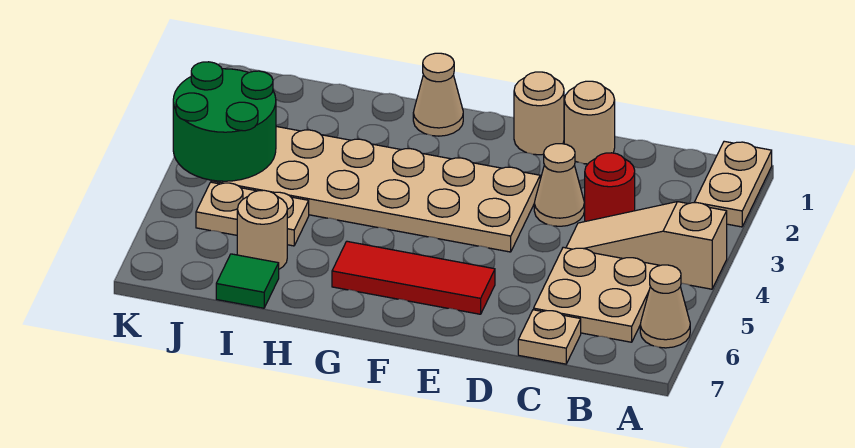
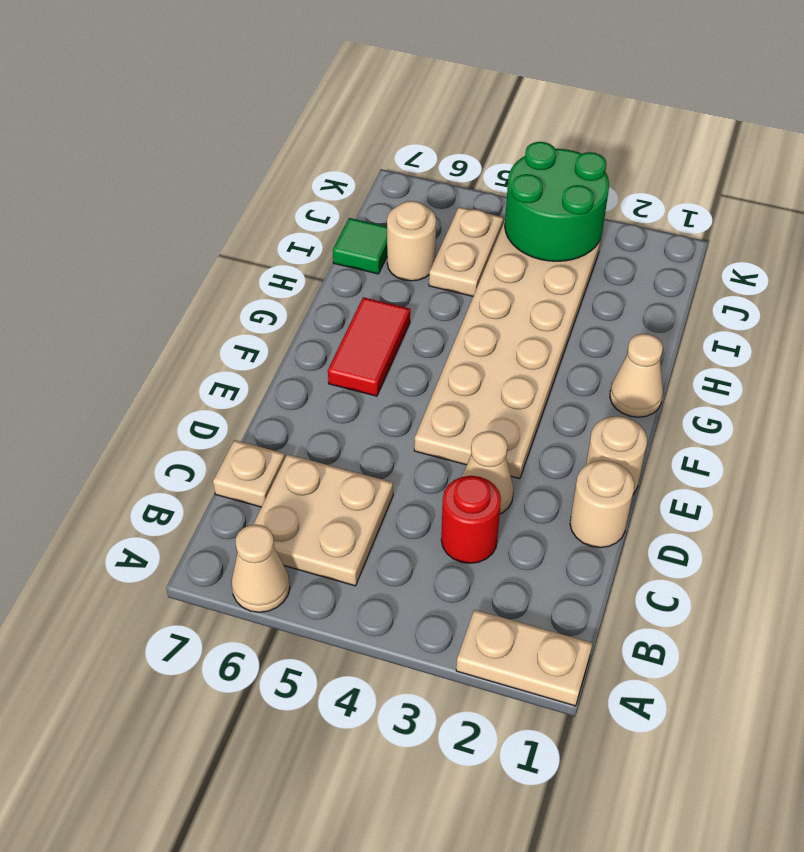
tan 1x3 slope [566,202,727,289] -> none
red 1x3 tile [332,241,495,314] -> red 1x2 tile [328,297,410,396]

